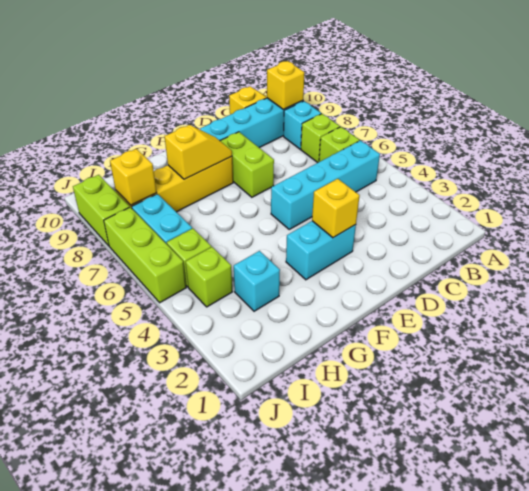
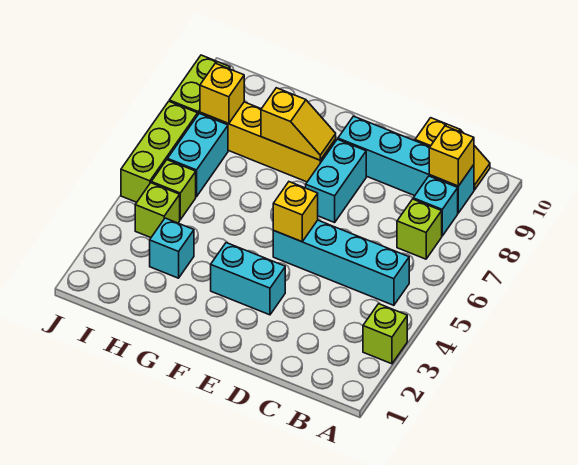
lime 1x1 brick [319,127,359,162] -> lime 1x1 brick moved to [363,304,407,364]
yellow 1x1 brick [312,179,360,238] -> yellow 1x1 brick moved to [273,182,318,242]
lime 1x2 brick [220,132,274,197] -> cyan 1x2 brick [306,139,366,222]

